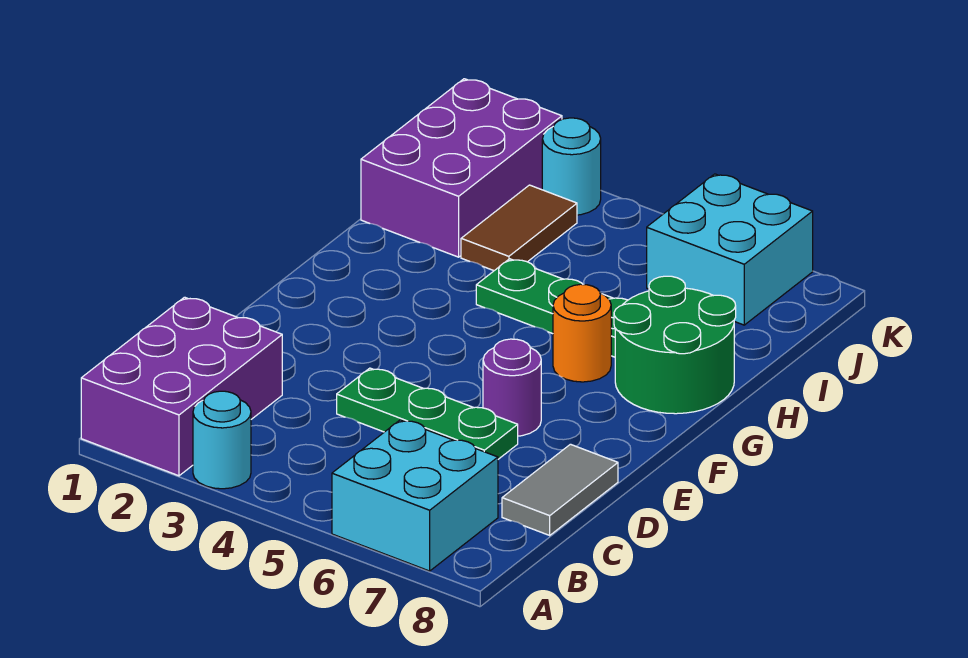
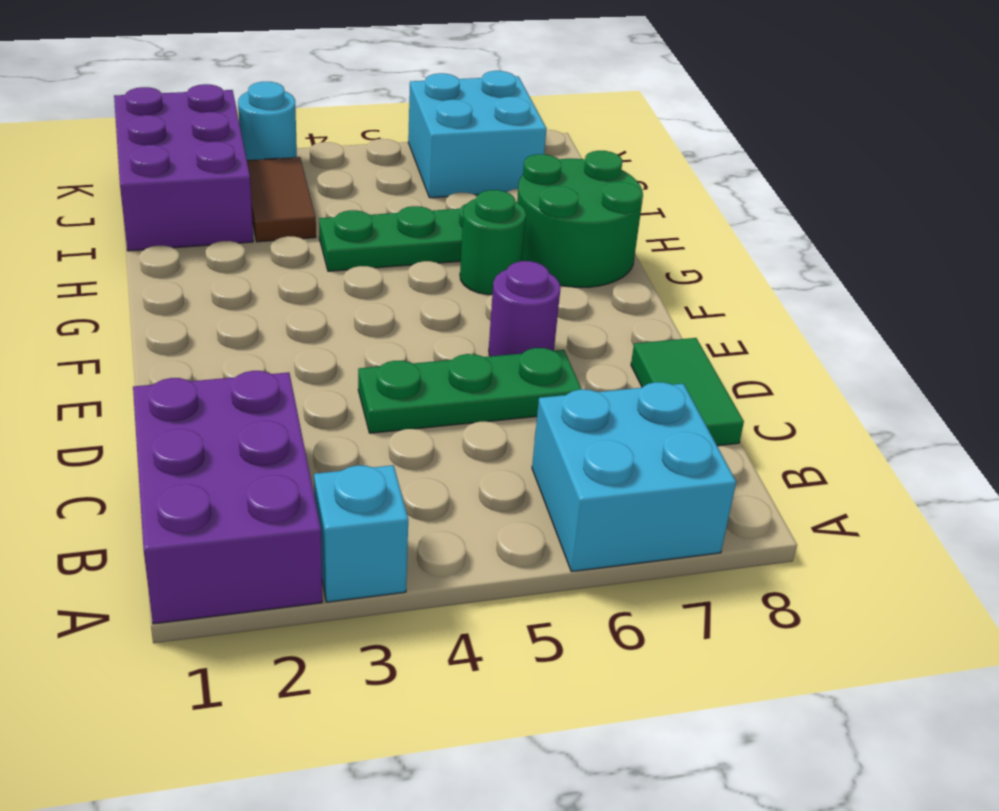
cyan 1x1 round brick [193,391,251,489] -> cyan 1x1 brick [314,465,408,602]
grey 1x2 tile [502,444,618,535] -> green 1x2 tile [631,338,744,446]
orange 1x1 round brick [553,284,611,382] -> green 1x1 round brick [460,190,526,295]

